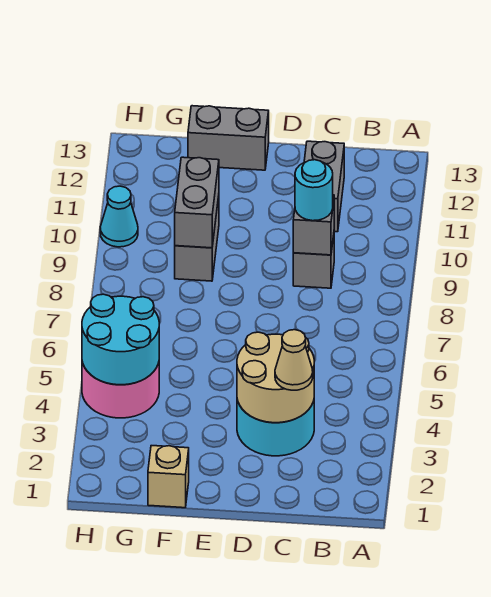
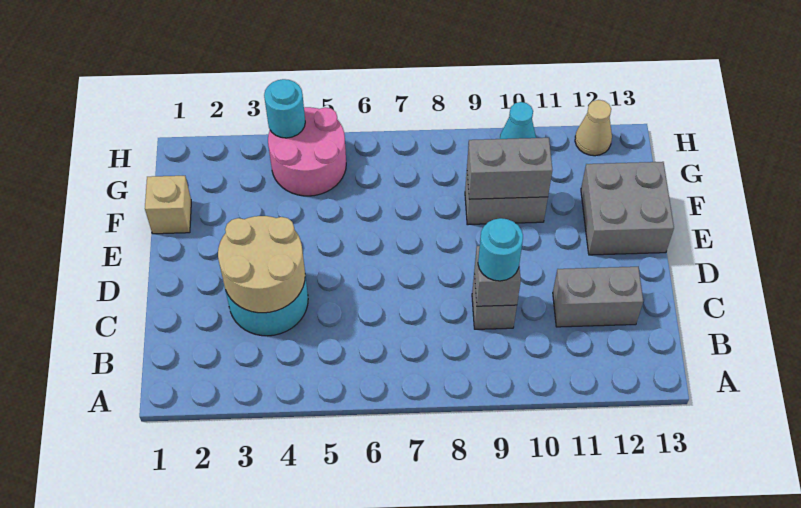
tan 1x1 cone [275,330,313,390] -> tan 1x1 cone moved to [575,100,612,156]
grey 1x2 brick [188,106,269,170] -> grey 2x2 brick [581,162,674,255]
cyan 2x2 round brick [82,294,159,385] -> cyan 1x1 round brick [264,79,305,138]

